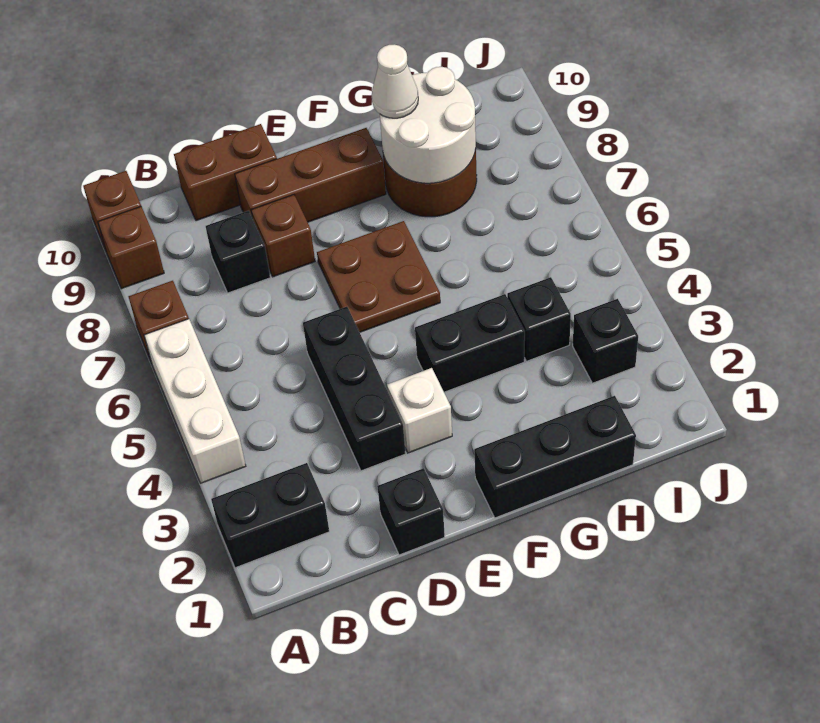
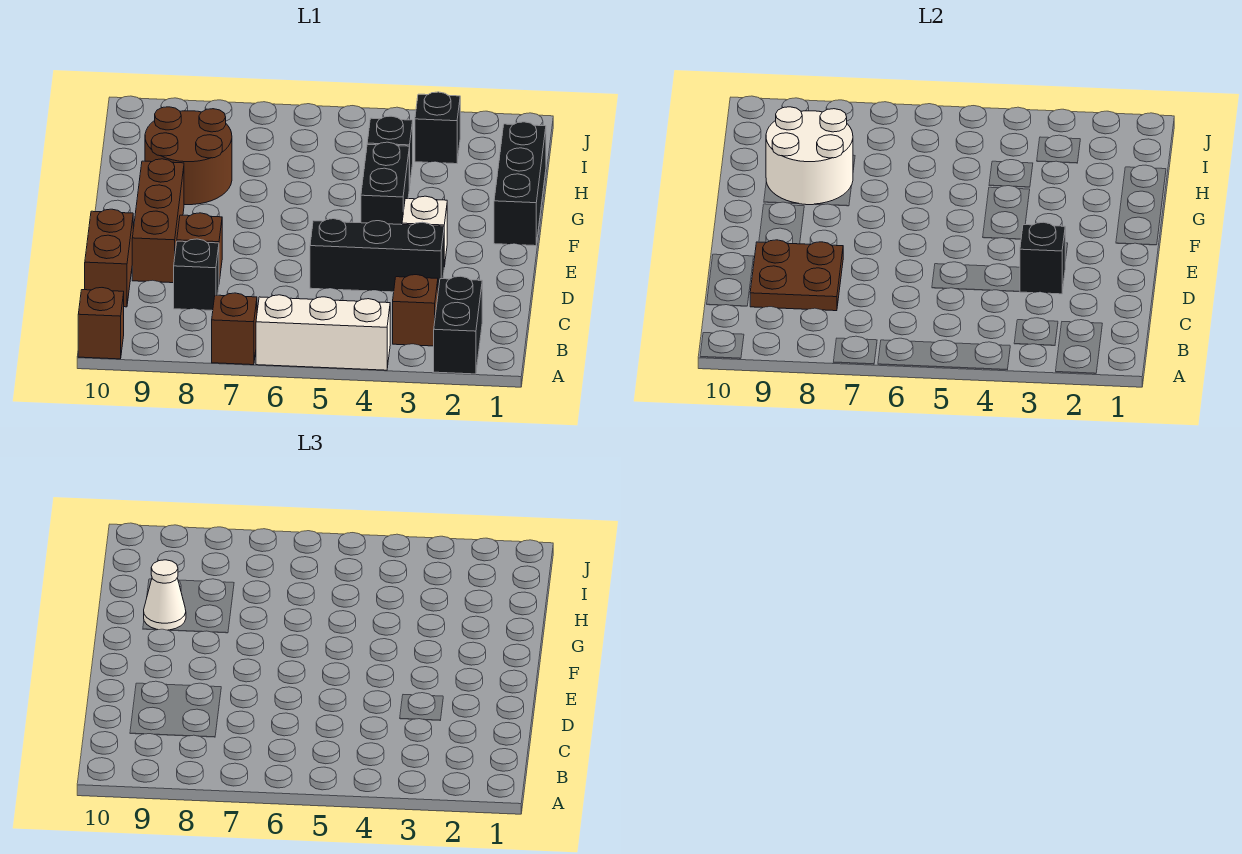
brown 1x1 brick [98,206,164,289] -> brown 1x1 brick moved to [393,275,438,346]
black 1x1 brick [377,468,445,555] -> black 1x1 brick moved to [1020,222,1065,294]
brown 2x2 plate [317,221,440,332] -> brown 2x2 plate moved to [750,240,843,311]

